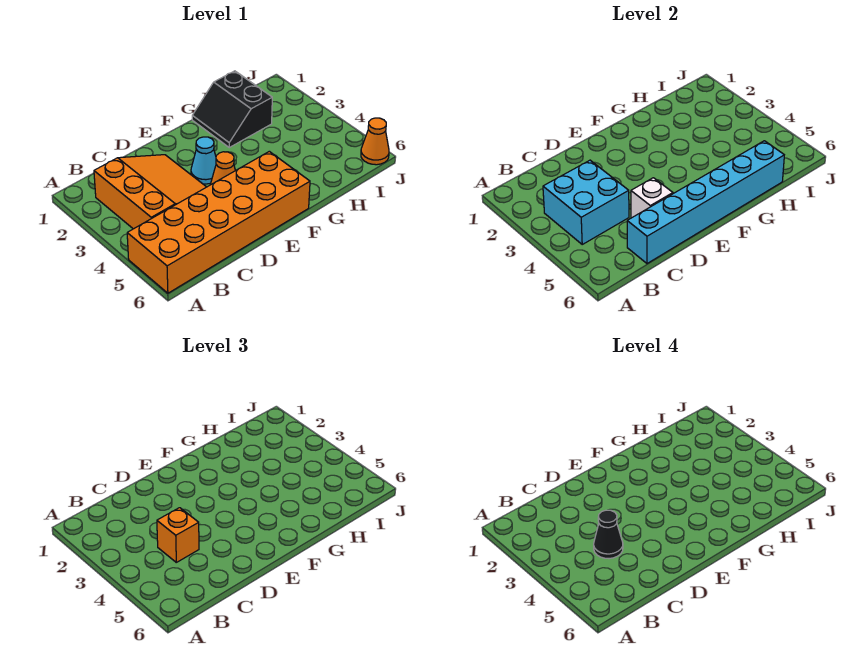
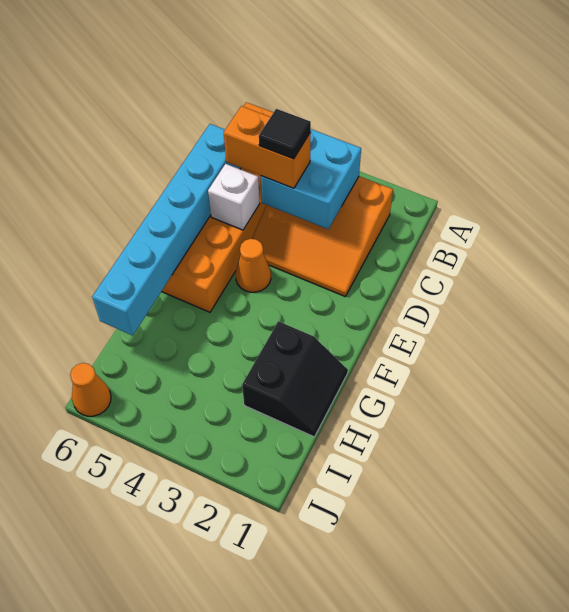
orange 1x1 brick [157,508,199,562] -> orange 1x2 brick [224,106,311,188]
black 1x1 cone [594,510,623,559] -> black 1x1 tile [259,109,311,159]
cyan 1x1 cone [191,137,216,184] -> none
black 2x2 slope [192,71,272,147] -> black 2x2 slope turned to [242,321,348,437]

